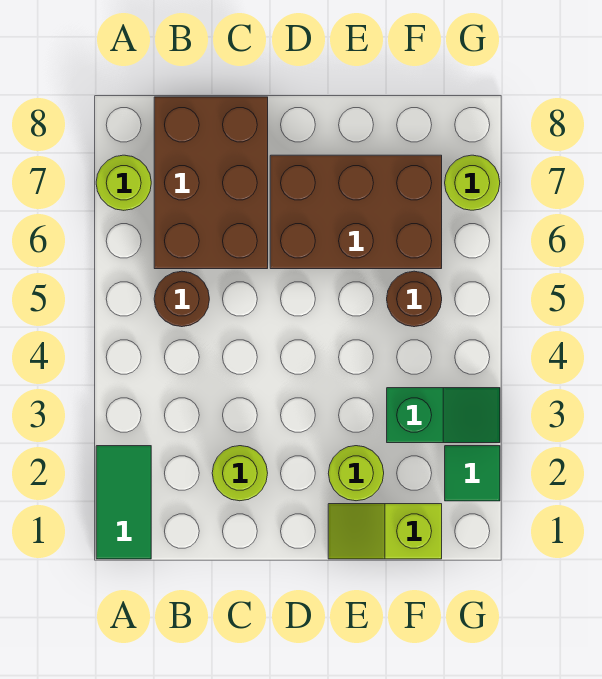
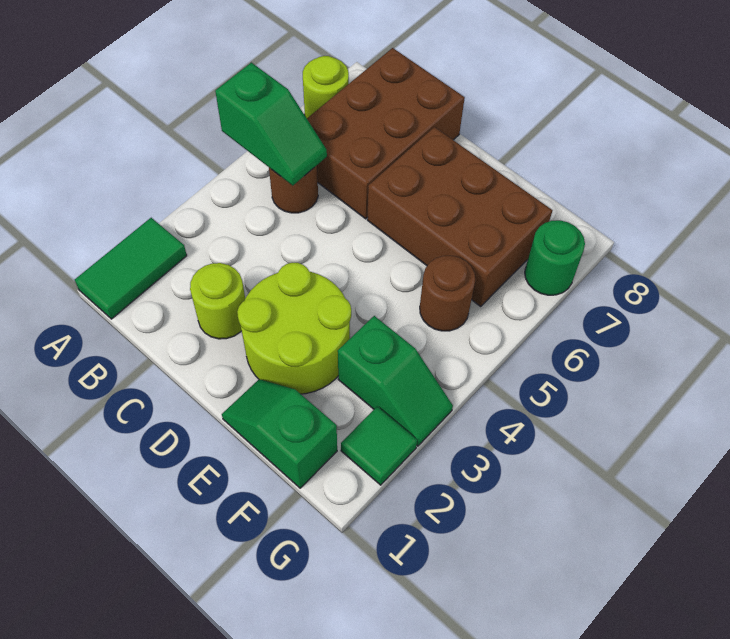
none -> green 1x2 slope [215,63,327,185]
lime 1x2 slope [328,504,442,559] -> green 1x2 slope [222,379,337,488]
lime 1x1 round brick [328,446,384,501] -> lime 2x2 round brick [237,263,351,394]
lime 1x1 round brick [445,155,500,210] -> green 1x1 round brick [525,220,585,295]

